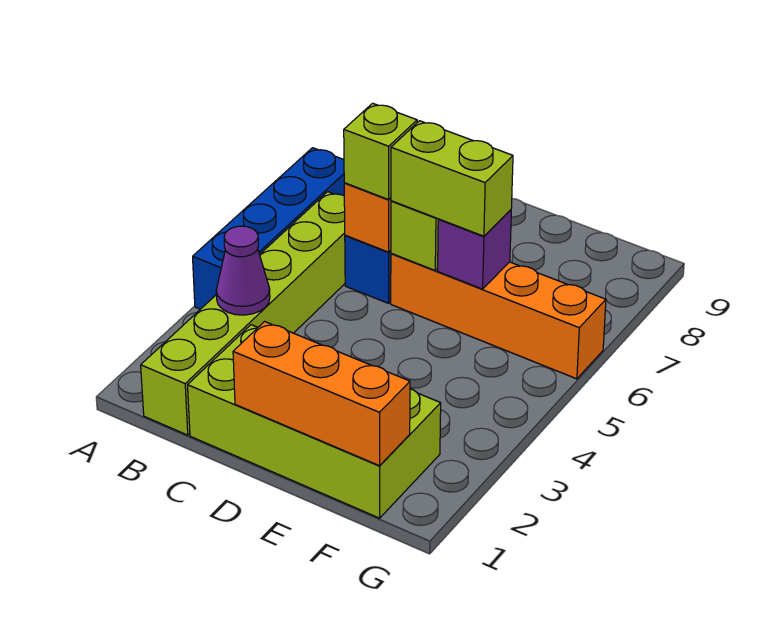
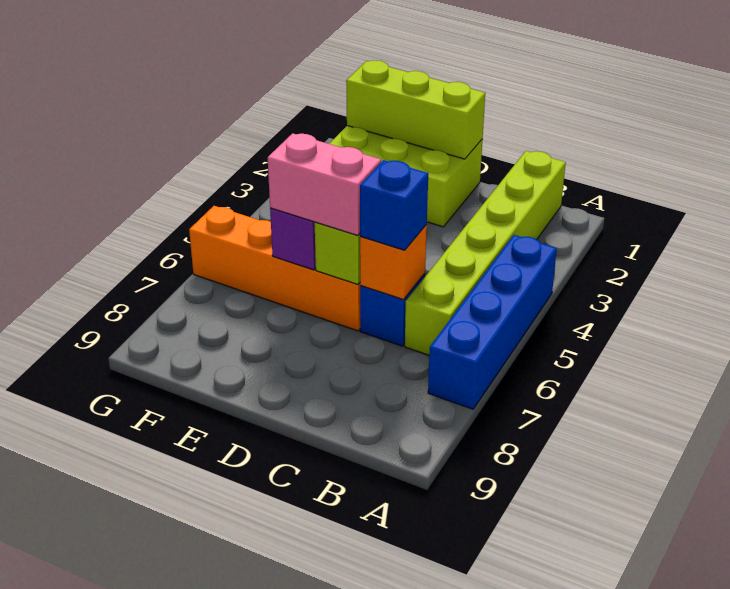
purple 1x1 cone [216,226,270,315] -> none
lime 2x4 brick [188,325,441,518] -> lime 2x3 brick [329,126,483,227]
lime 1x1 brick [344,103,417,200] -> blue 1x1 brick [360,160,428,250]
orange 1x3 brick [233,322,410,466] -> lime 1x3 brick [346,60,485,159]
lime 1x2 brick [391,121,513,236] -> pink 1x2 brick [268,133,381,236]

